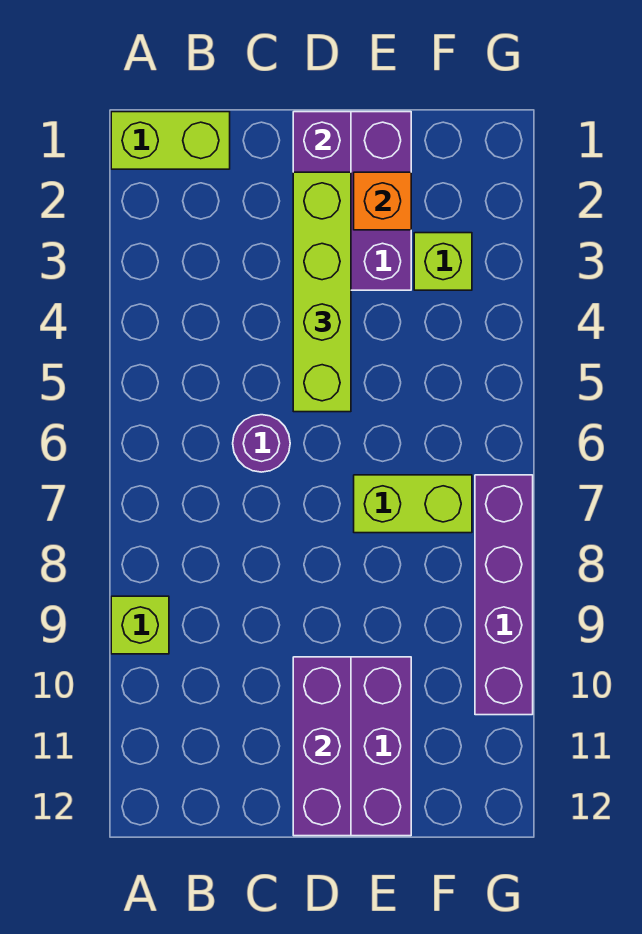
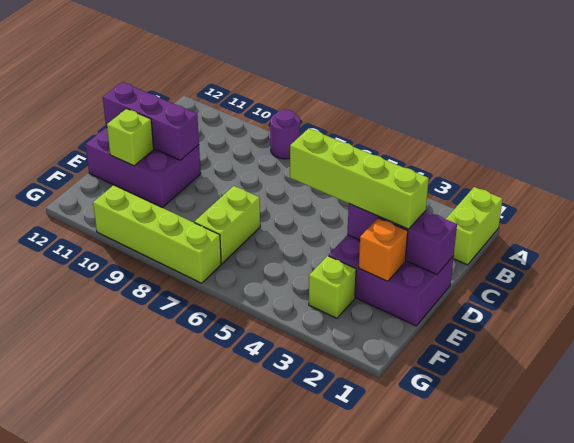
lime 1x1 brick [111,596,169,654] -> lime 1x1 brick moved to [107,109,154,166]
purple 1x1 round brick [233,415,290,472] -> purple 1x1 round brick moved to [270,110,300,159]
purple 1x4 brick [475,475,533,715] -> lime 1x4 brick [93,185,221,283]

